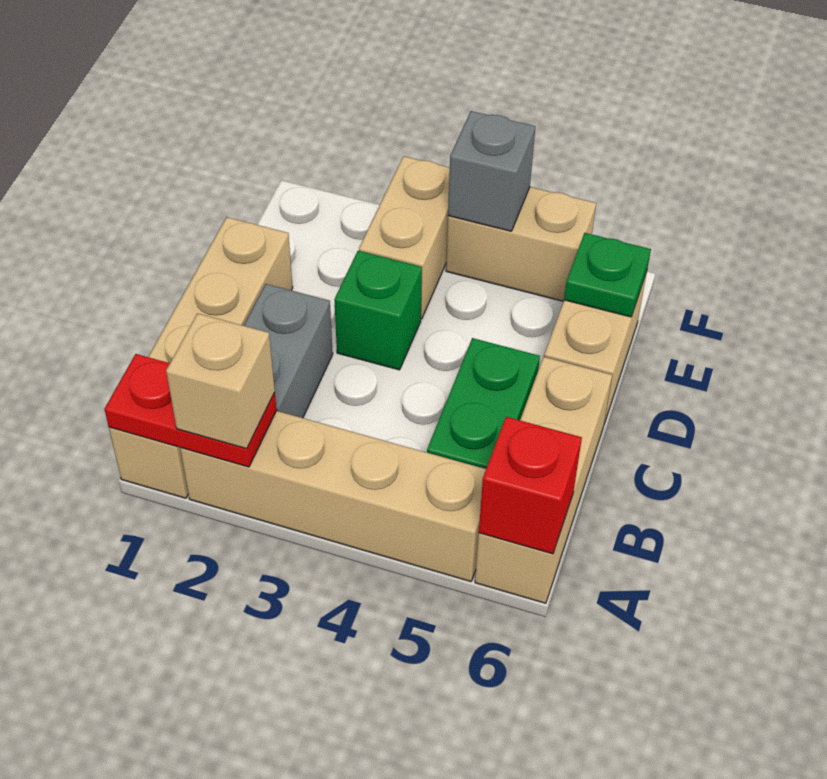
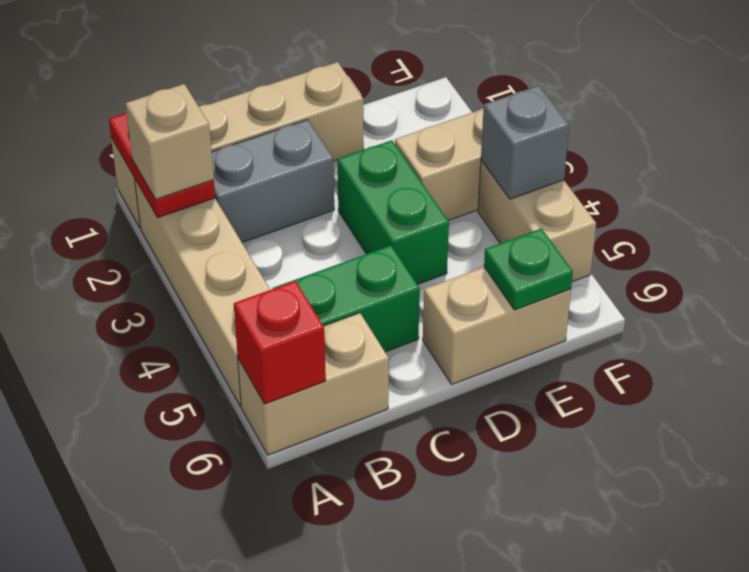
tan 1x3 brick [475,357,612,603] -> tan 1x2 brick [238,313,389,455]
green 1x1 brick [334,251,422,370] -> green 1x2 brick [337,140,449,284]

